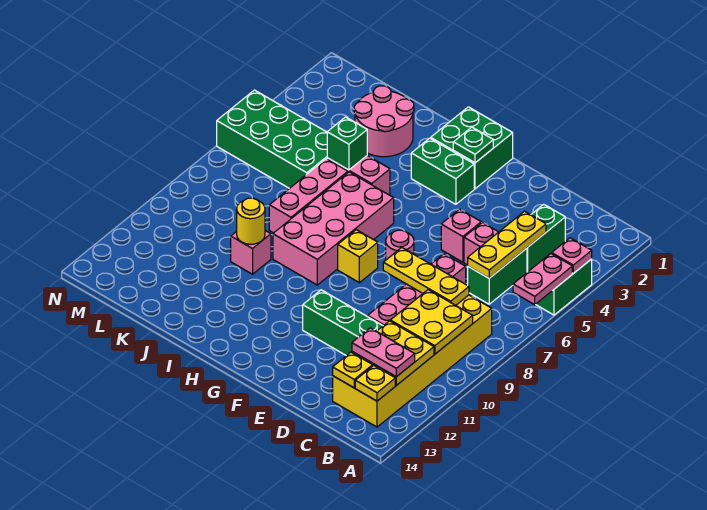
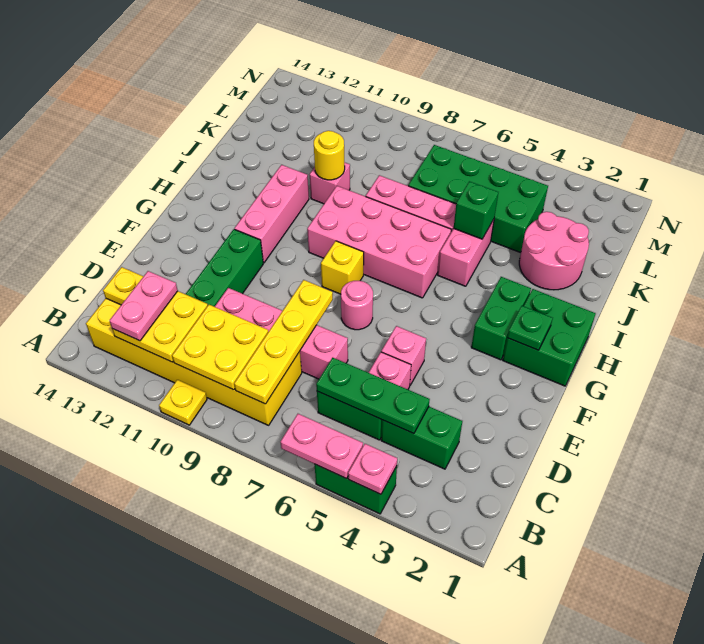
yellow 1x1 plate [355,365,395,401] -> yellow 1x1 plate moved to [159,380,207,425]
yellow 1x3 plate [468,211,546,278] -> green 1x3 plate [316,358,430,434]
yellow 1x3 plate [383,248,469,305] -> yellow 1x4 plate [234,280,333,404]
none -> pink 1x3 brick [234,165,309,263]
green 2x4 brick [217,90,327,188] -> green 2x4 brick turned to [408,145,548,252]

